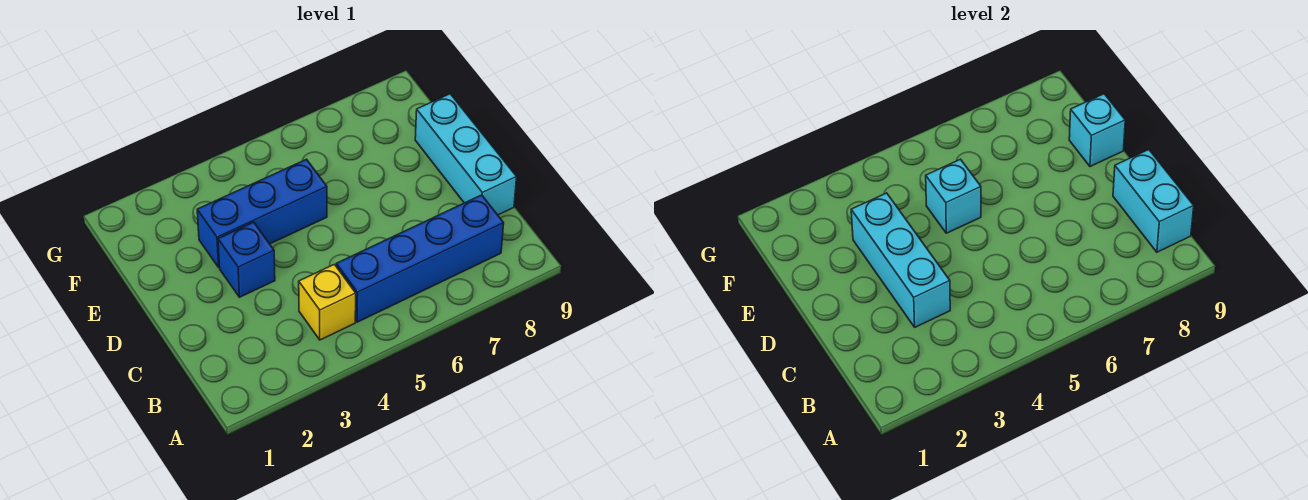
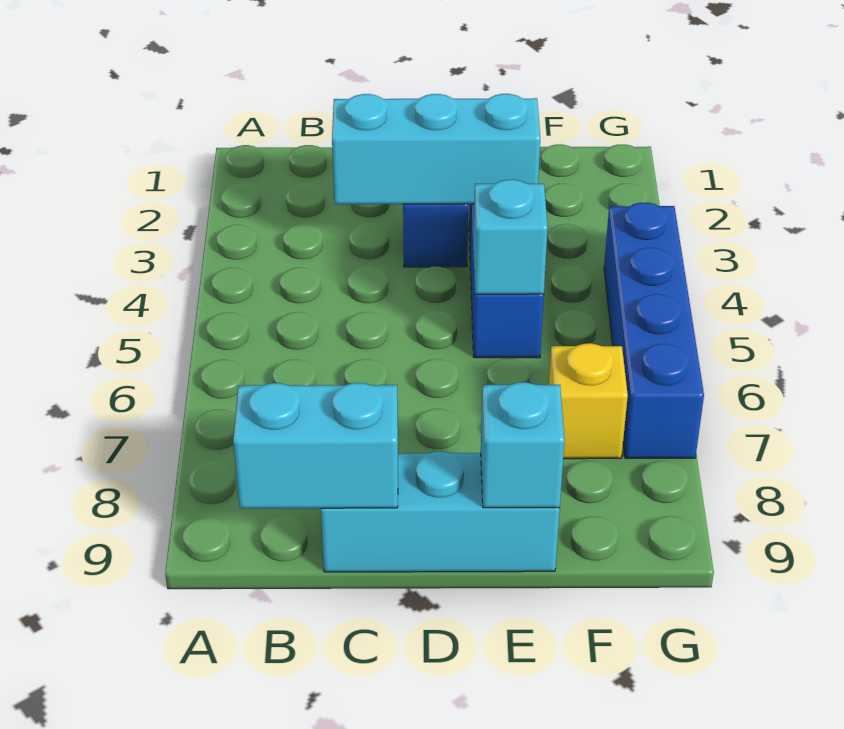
yellow 1x1 brick [299,264,356,340] -> yellow 1x1 brick moved to [549,343,628,459]
blue 1x4 brick [336,195,504,322] -> blue 1x4 brick moved to [604,203,704,458]

